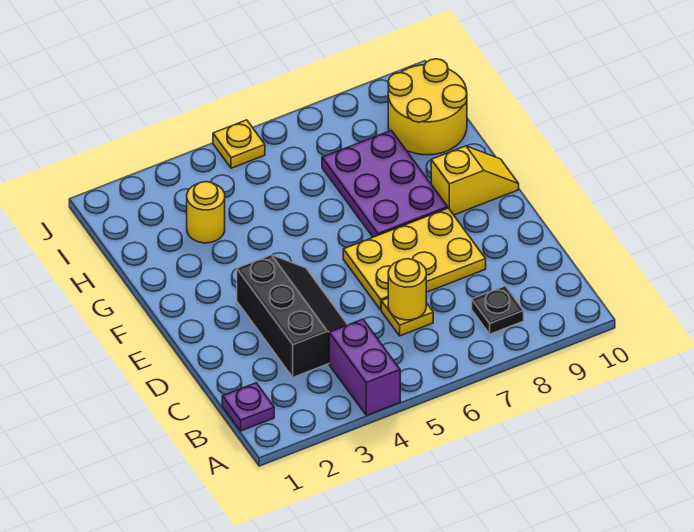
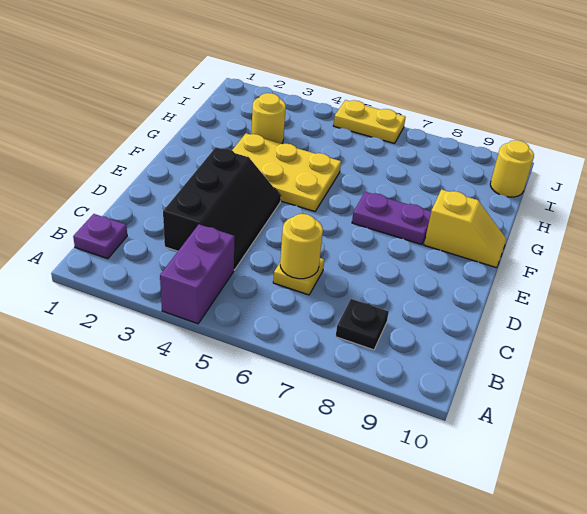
yellow 2x3 plate [343,208,486,310] -> yellow 2x3 plate moved to [232,133,341,212]
purple 2x3 plate [322,130,448,237] -> purple 1x2 plate [352,192,431,245]
yellow 2x2 round brick [388,59,467,155] -> yellow 1x1 round brick [490,140,534,197]
yellow 1x1 plate [213,120,265,168] -> yellow 1x2 plate [334,100,406,143]

